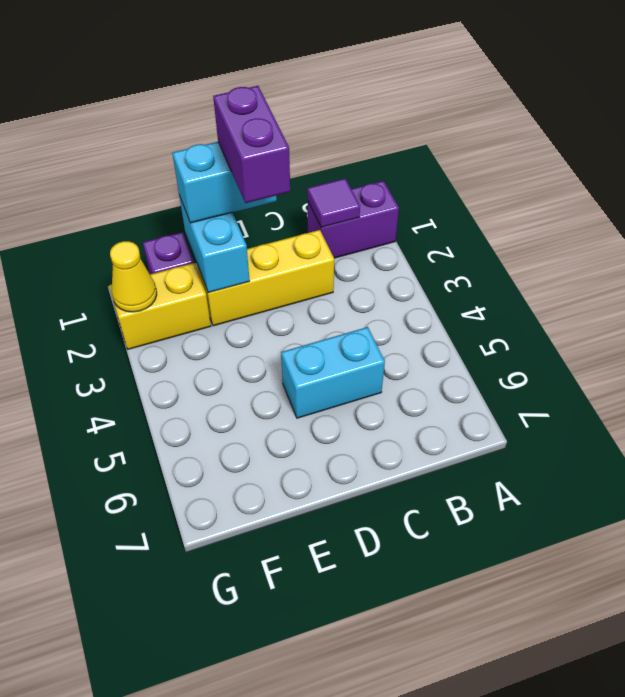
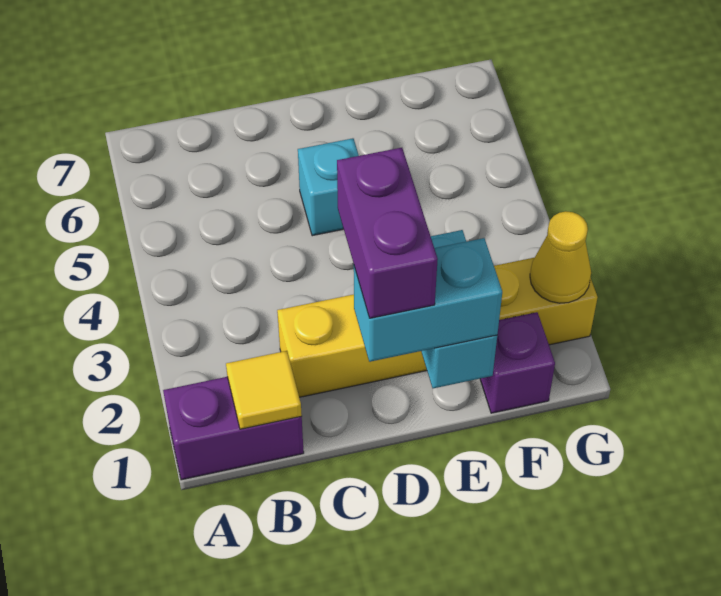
purple 1x1 tile [307,179,360,227] -> yellow 1x1 tile [226,351,302,429]
cyan 1x2 brick [281,327,385,418] -> cyan 1x1 brick [298,138,359,236]

